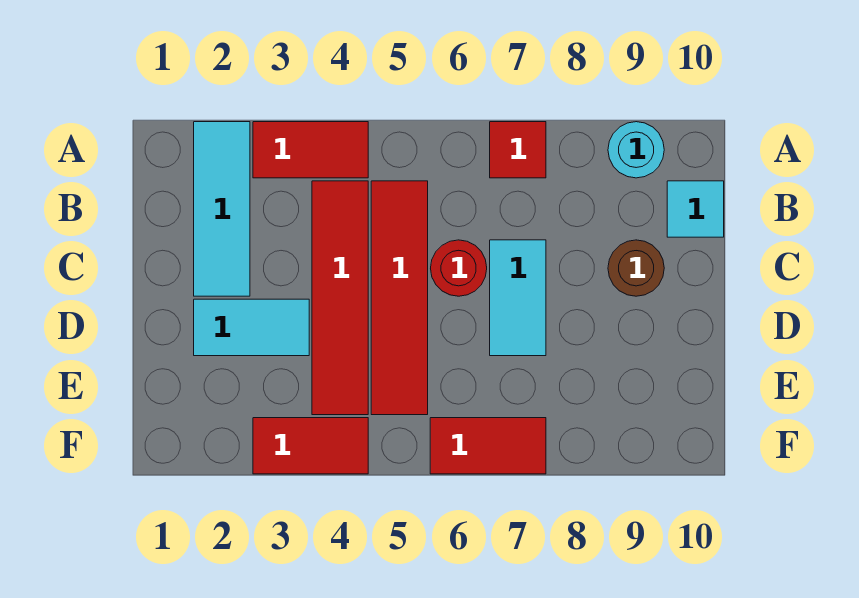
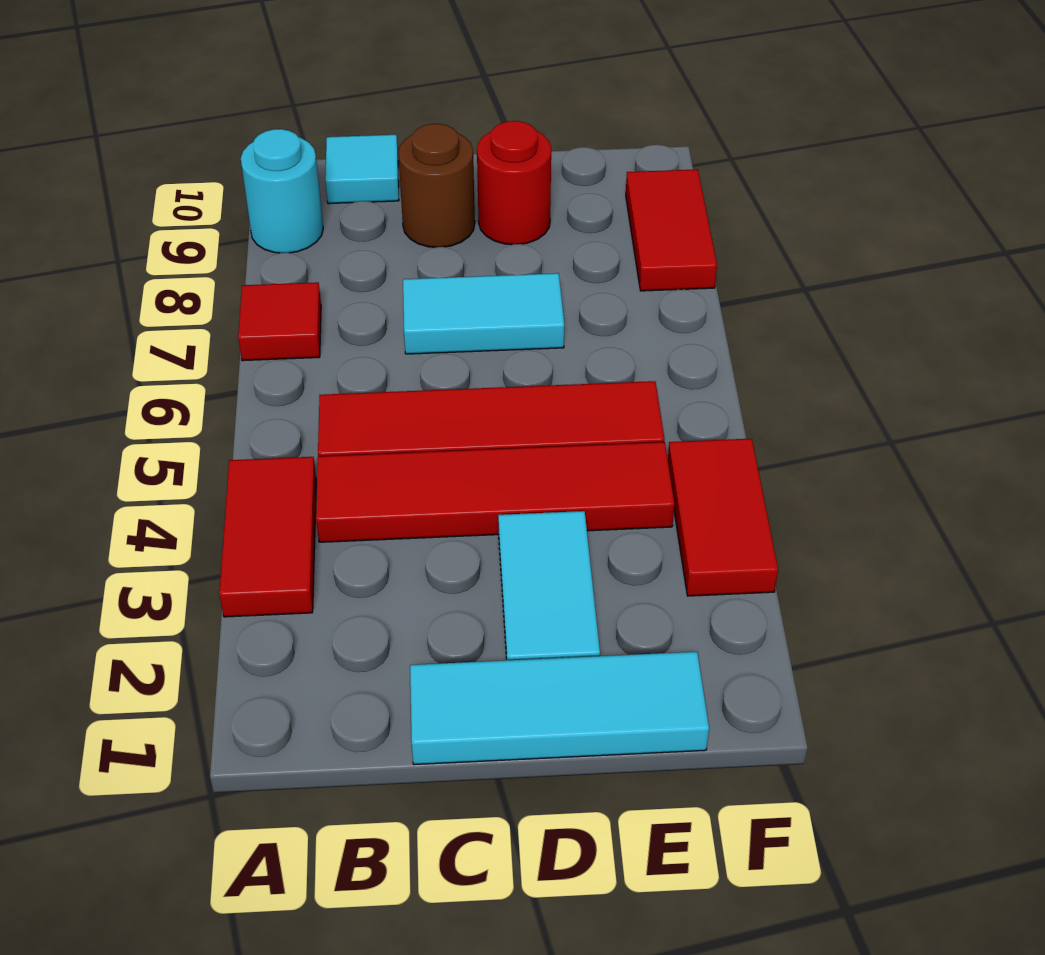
cyan 1x3 tile [194,122,250,296] -> cyan 1x3 tile moved to [410,652,709,765]
red 1x1 round brick [431,240,487,296] -> red 1x1 round brick moved to [477,121,551,245]
red 1x2 tile [430,418,546,474] -> red 1x2 tile moved to [626,169,717,291]

